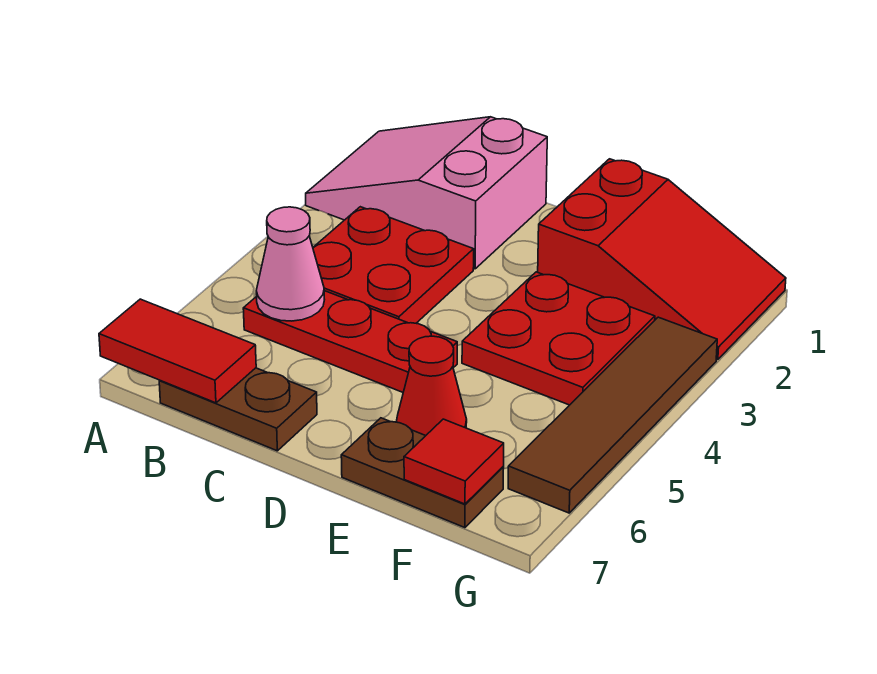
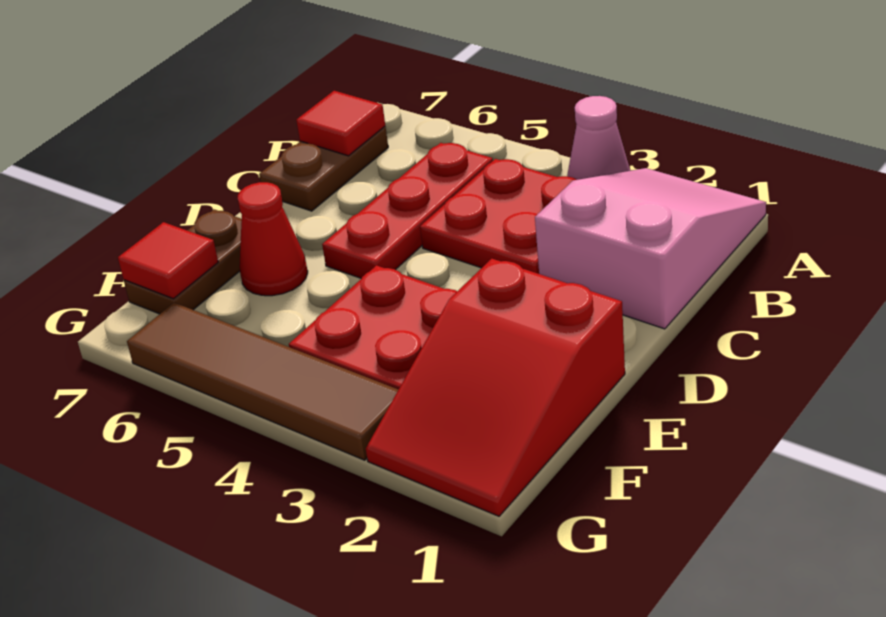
red 1x2 tile [99,299,256,403] -> red 1x1 tile [296,91,385,156]
pink 1x1 cone [256,207,325,321] -> pink 1x1 cone moved to [567,96,630,180]

